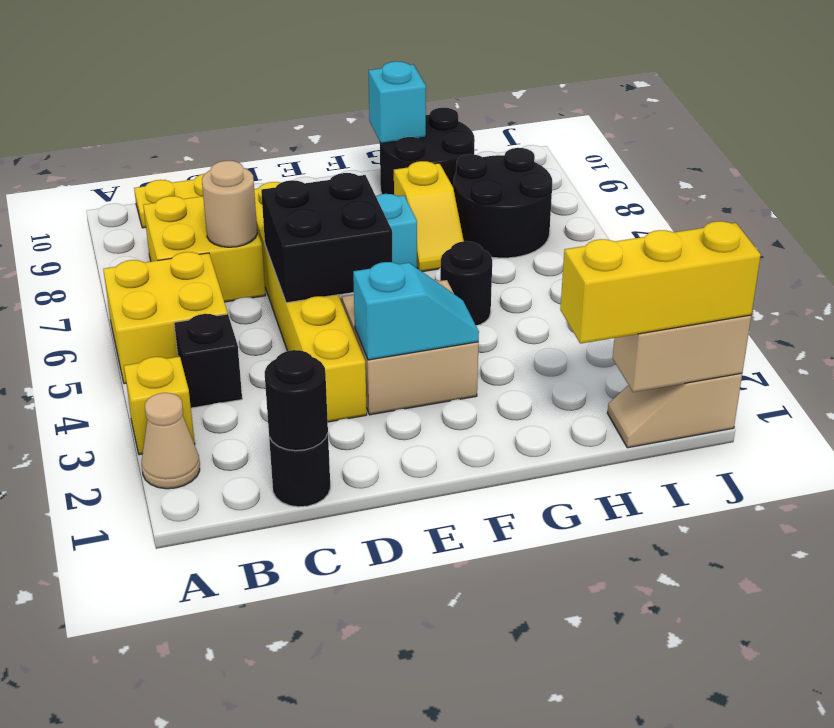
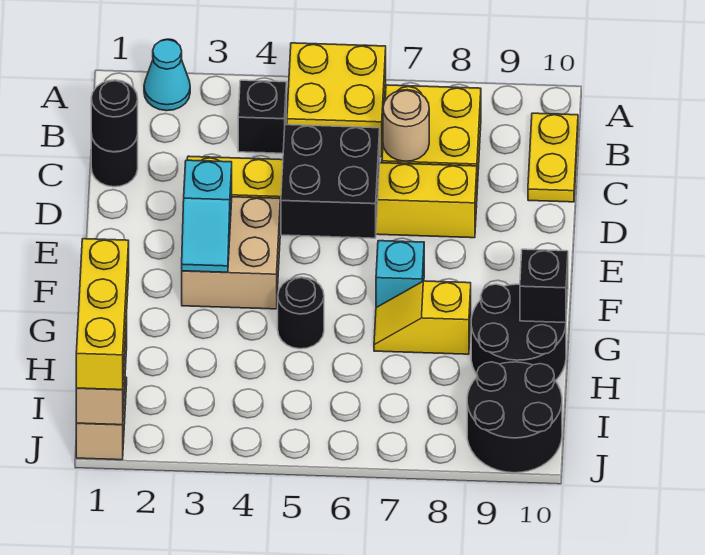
tan 1x1 cone [142,393,200,489] -> cyan 1x1 cone [144,40,190,111]
yellow 1x1 brick [124,357,195,455] -> none
cyan 1x1 brick [369,61,426,143] -> black 1x1 brick [520,249,568,323]
black 2x2 round brick [453,148,552,258] -> black 2x2 round brick moved to [467,362,562,473]

